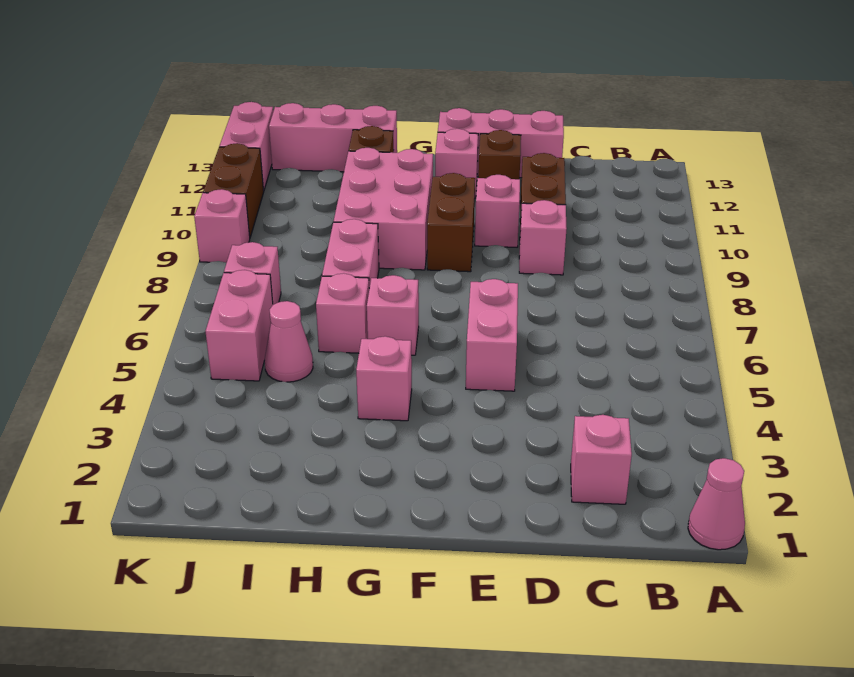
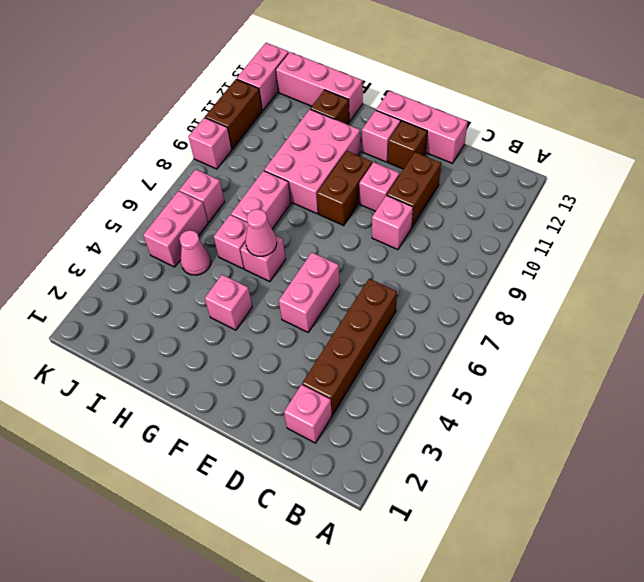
pink 1x1 cone [688,458,745,550] -> pink 1x1 cone moved to [245,209,277,256]
none -> brown 1x4 brick [302,279,397,415]

